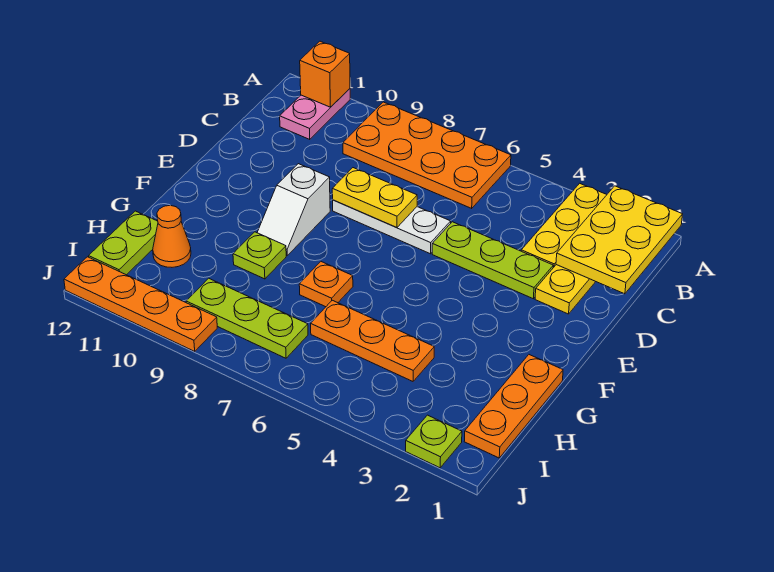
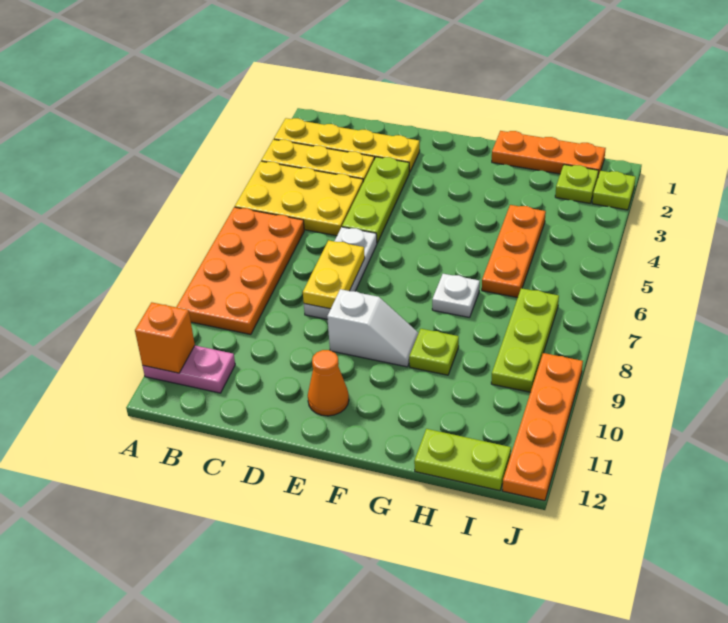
yellow 2x3 plate [556,186,683,294] -> yellow 2x3 plate moved to [235,161,363,236]
orange 1x1 plate [299,262,353,307] -> white 1x1 plate [432,274,480,318]
orange 1x1 cone [153,205,191,267] -> orange 1x1 cone moved to [308,350,349,416]
none -> lime 1x1 plate [555,165,599,203]

